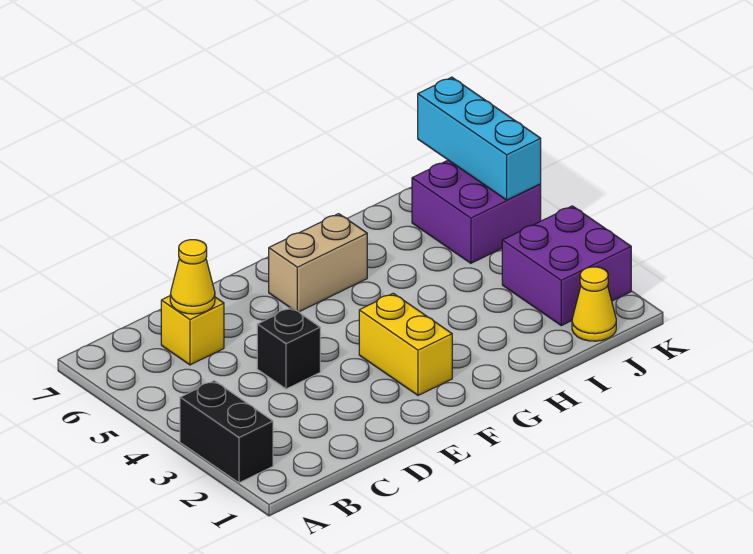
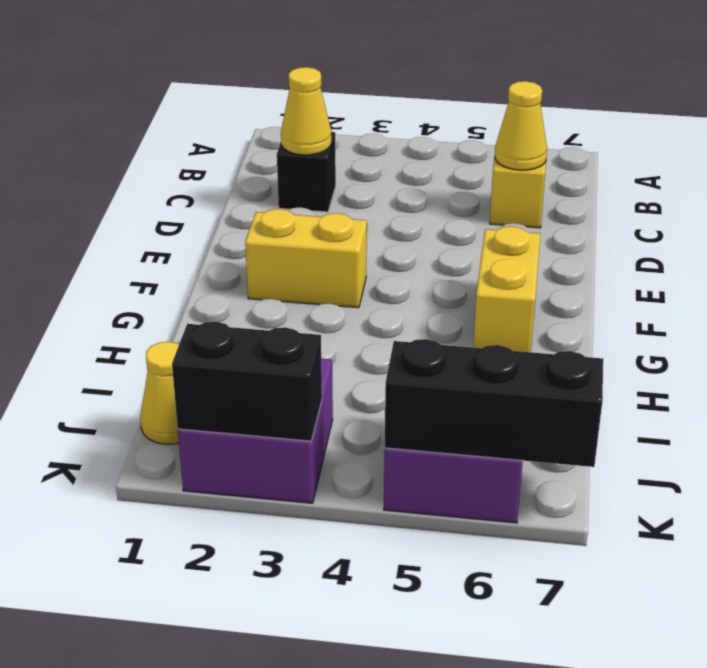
black 1x2 brick [180,381,273,483] -> black 1x2 brick moved to [172,322,322,441]
none -> yellow 1x1 cone [281,67,331,155]
black 1x1 brick [257,308,320,389] -> black 1x1 brick moved to [277,132,336,212]
tan 1x2 brick [269,214,367,312] -> yellow 1x2 brick [473,226,540,352]
cyan 1x3 brick [418,77,541,200] -> black 1x3 brick [385,339,603,467]

